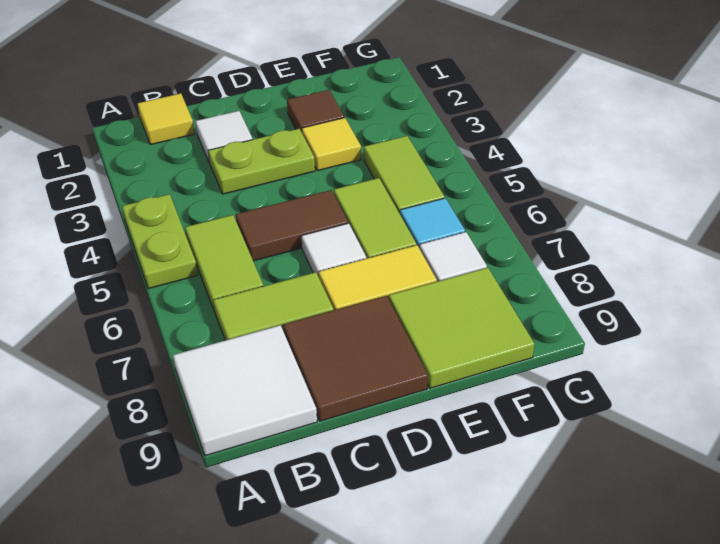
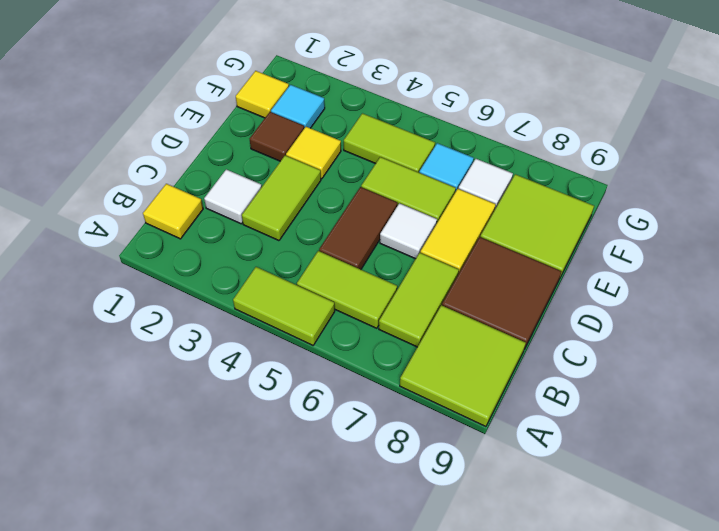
lime 1x2 plate [122,194,198,289] -> lime 1x2 tile [233,267,335,345]
white 2x2 tile [173,325,317,456] -> lime 2x2 tile [400,305,526,427]
lime 1x2 plate [208,129,315,194] -> lime 1x2 tile [242,155,321,241]
none -> yellow 1x1 tile [236,71,289,118]
none -> cyan 1x1 tile [271,85,325,128]

